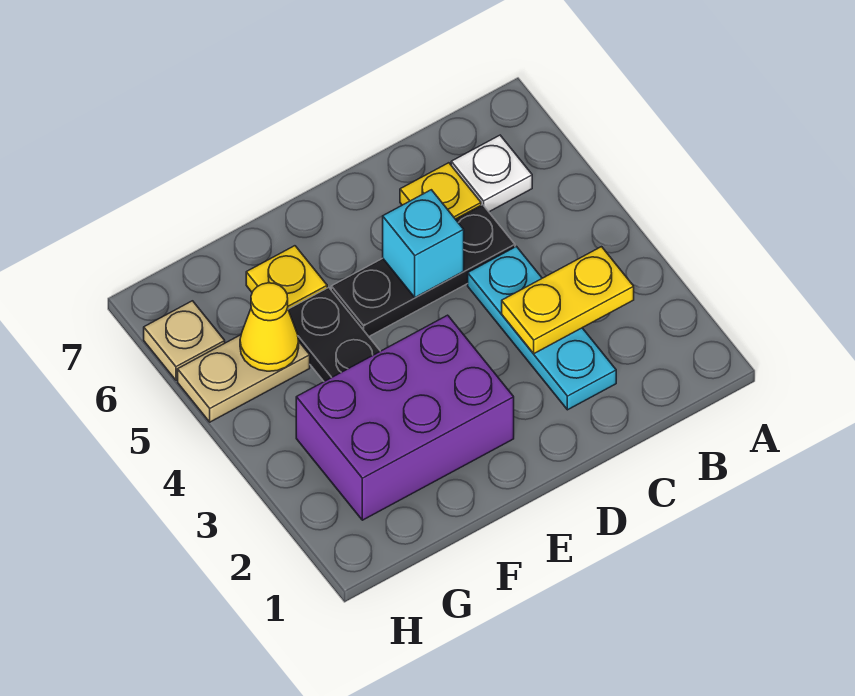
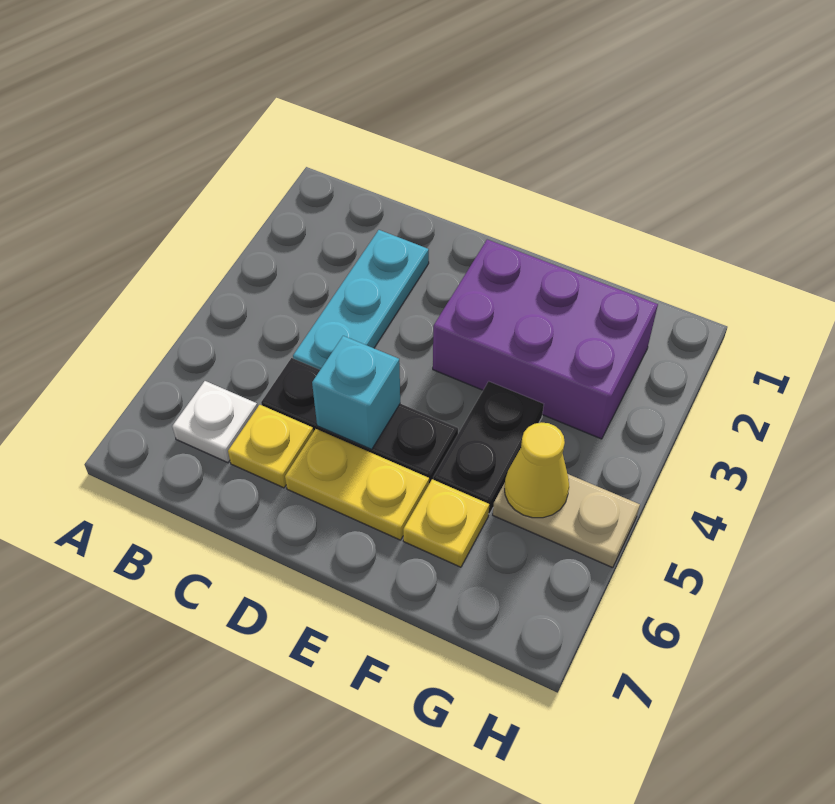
yellow 1x2 plate [502,247,634,354] -> yellow 1x2 plate moved to [285,429,429,540]
tan 1x1 plate [144,301,225,380] -> none

